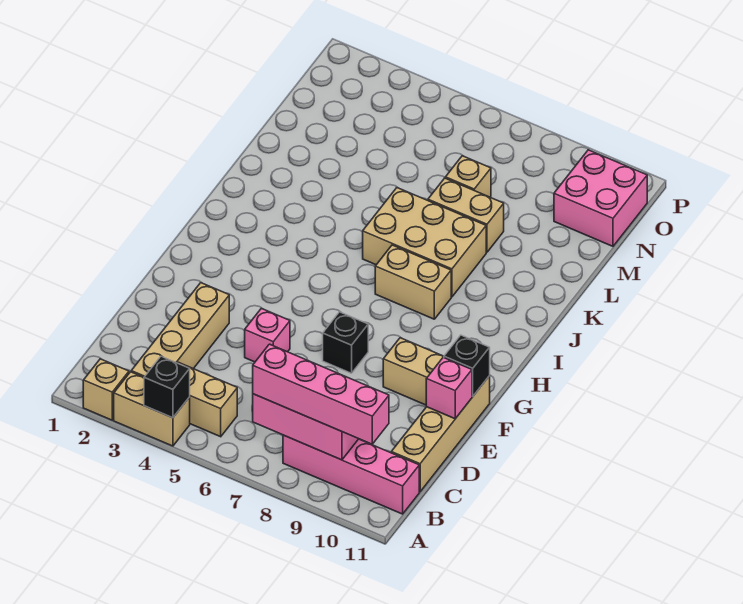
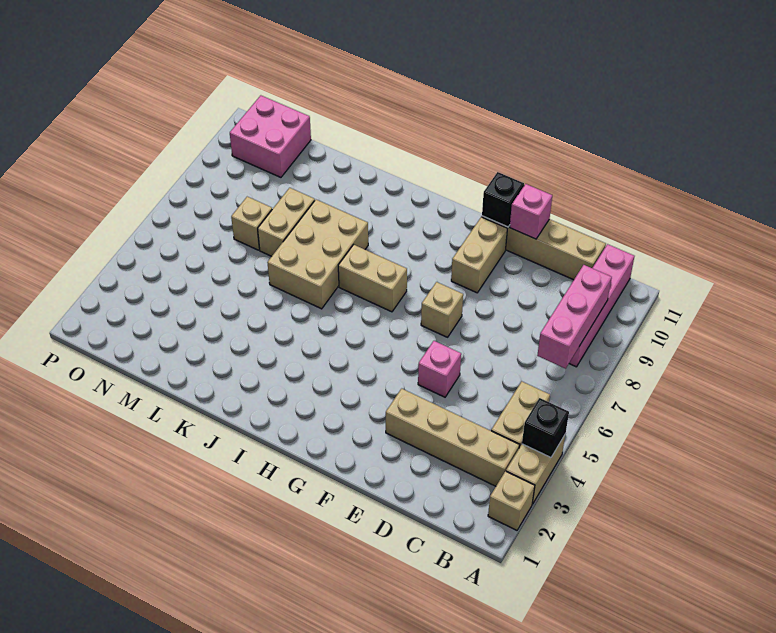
pink 1x4 brick [253,344,389,444] -> none
black 1x1 brick [323,312,368,373] -> tan 1x1 brick [421,282,463,337]
tan 1x2 brick [375,245,451,319] -> tan 1x2 brick turned to [338,245,407,312]

